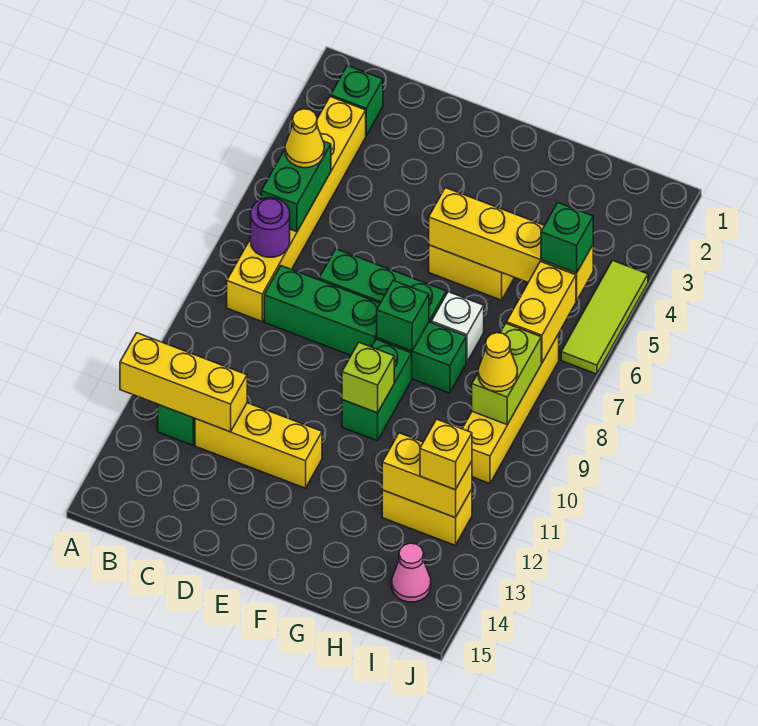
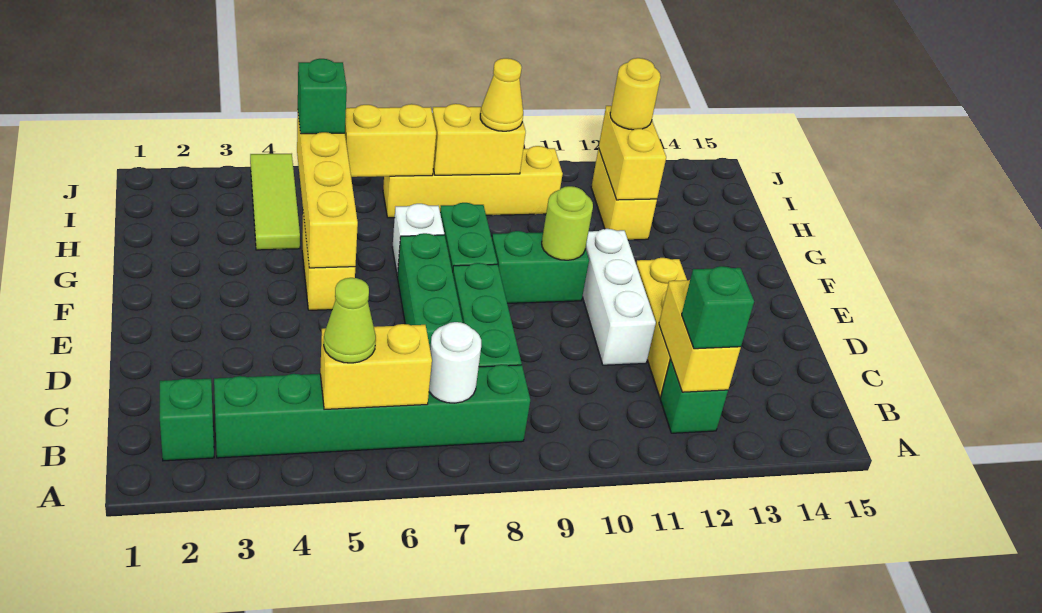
yellow 1x3 brick [120,333,247,432] -> yellow 1x2 brick [659,280,741,392]
yellow 1x6 brick [227,96,366,321] -> green 1x6 brick [214,365,530,458]
green 1x2 brick [261,141,331,232] -> yellow 1x2 brick [320,324,432,409]
yellow 1x1 cone [285,109,324,168] -> lime 1x1 cone [324,278,376,363]
purple 1x1 round brick [251,198,290,257] -> white 1x1 round brick [429,322,481,403]
none -> white 1x3 brick [582,229,656,365]
green 1x1 brick [377,280,429,351] -> green 1x1 brick moved to [682,266,754,349]
lime 1x1 brick [342,343,394,413] -> lime 1x1 round brick [542,186,593,260]
lime 1x2 brick [472,324,541,425] -> yellow 1x2 brick [432,104,526,175]
yellow 1x1 brick [420,419,472,490] -> yellow 1x1 round brick [610,58,661,130]
pink 1x1 cone [392,543,431,602] -> none
lime 1x3 tile [561,261,648,374] -> lime 1x3 tile turned to [250,154,300,250]

